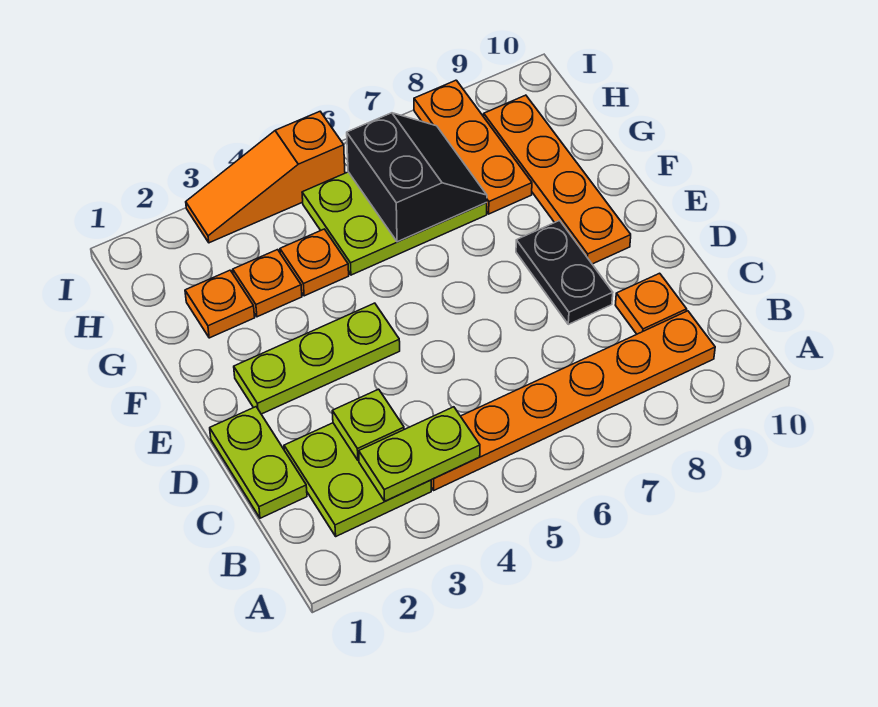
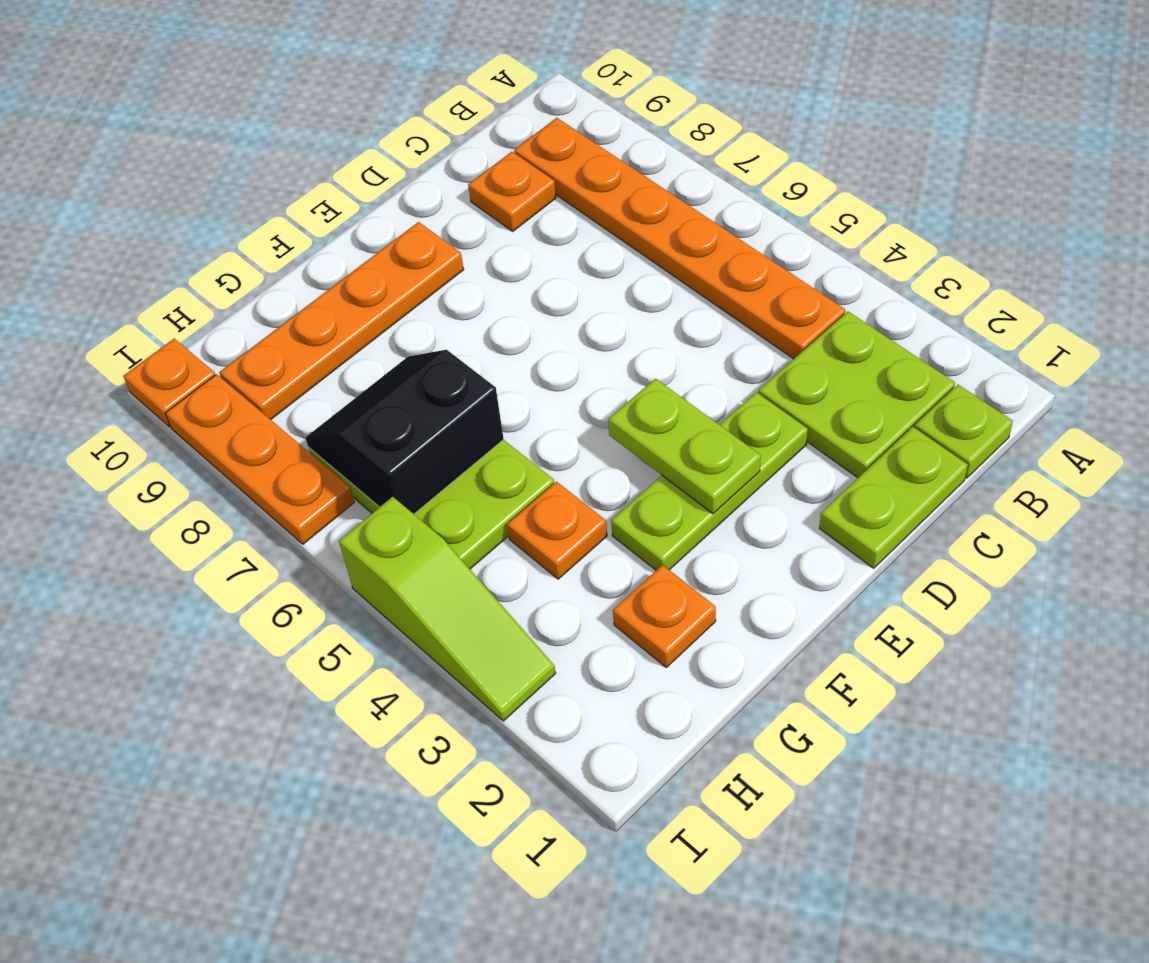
lime 1x2 plate [359,407,480,501] -> lime 1x2 plate moved to [608,379,761,514]
lime 1x1 plate [332,389,404,460] -> lime 1x1 plate moved to [915,385,1013,478]
black 1x2 plate [516,220,613,324] -> none
lime 1x3 plate [234,303,400,414] -> lime 1x3 plate turned to [611,392,808,570]
orange 1x1 plate [233,250,302,317] -> orange 1x1 plate moved to [123,338,215,427]
orange 1x3 plate [414,80,532,214] -> orange 1x3 plate turned to [165,374,354,544]
orange 1x3 slope [186,112,345,243] -> lime 1x3 slope [339,497,556,721]

